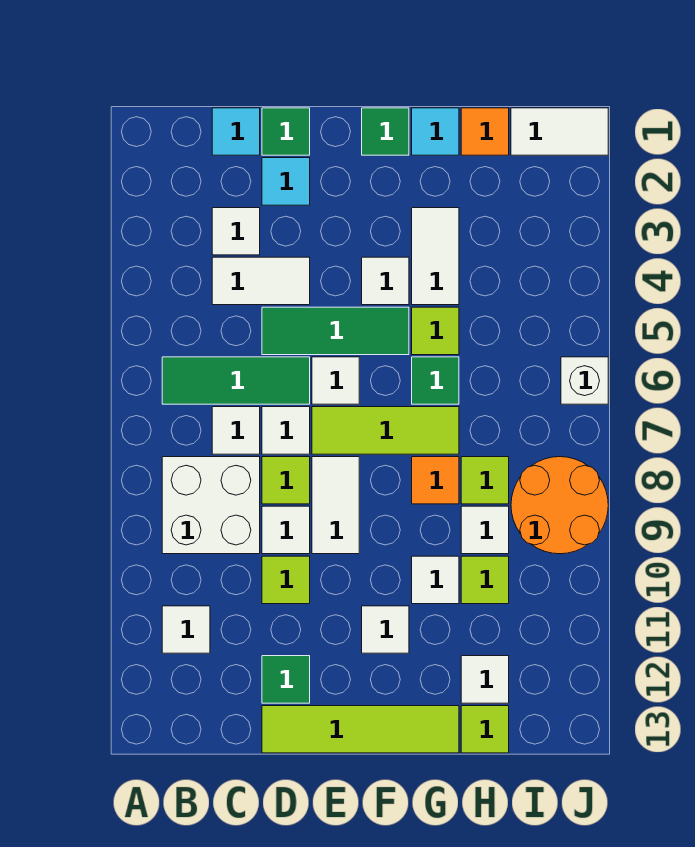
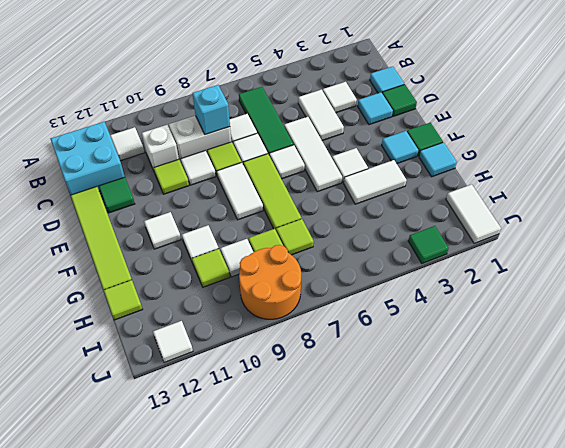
white 2x2 brick [162,457,260,554] -> white 1x2 brick [169,116,231,162]
none -> cyan 2x2 brick [51,122,125,195]
none -> cyan 1x1 brick [192,85,230,135]
green 1x3 tile [262,307,409,355] -> white 1x3 tile [284,117,342,192]
white 1x2 tile [312,457,359,554] -> white 1x2 tile turned to [217,163,263,220]
none -> cyan 1x1 tile [382,131,418,164]
lime 1x1 tile [412,307,459,355] -> lime 1x1 tile moved to [276,219,314,255]
green 1x1 tile [412,357,459,404] -> green 1x1 tile moved to [408,226,449,263]
orange 1x1 tile [412,457,459,504] -> none
orange 1x1 tile [461,108,509,155] -> none
white 1x1 tile [461,656,509,703] -> white 1x1 tile moved to [153,321,193,363]
white 1x1 brick [561,357,608,404] -> white 1x1 brick moved to [142,125,179,173]

